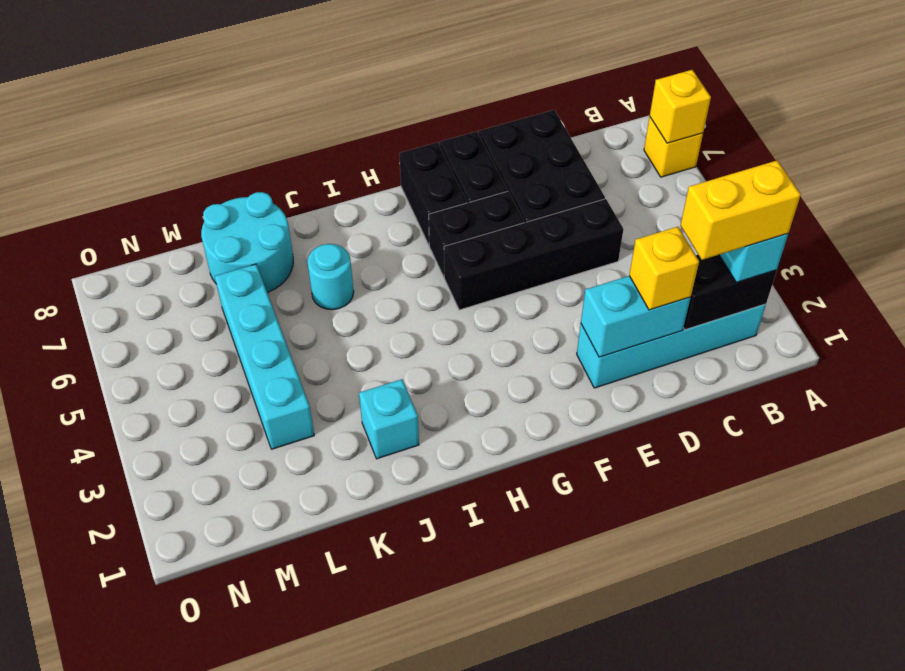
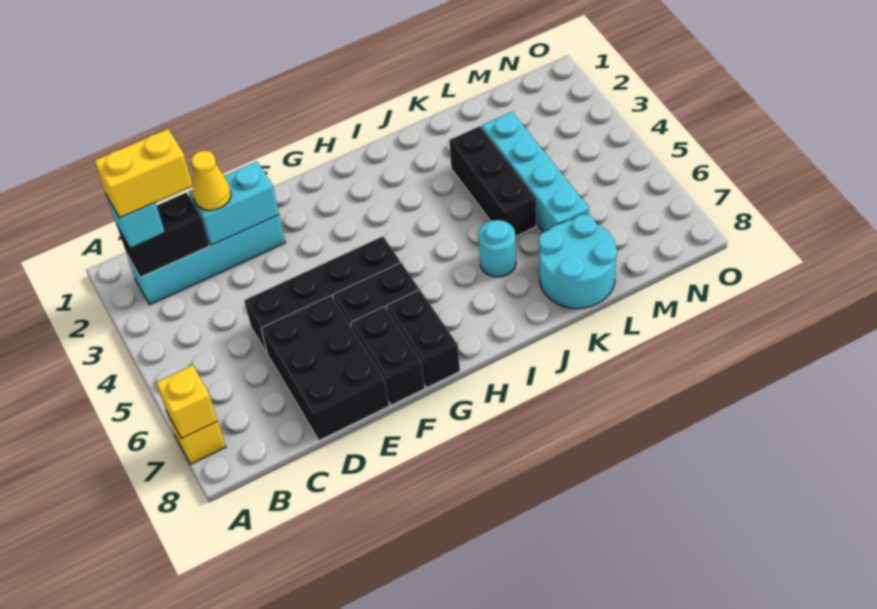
yellow 1x1 brick [629,227,699,310] -> yellow 1x1 cone [191,151,231,210]
cyan 1x1 brick [359,379,419,459] -> none
none -> black 1x3 brick [449,126,536,236]

